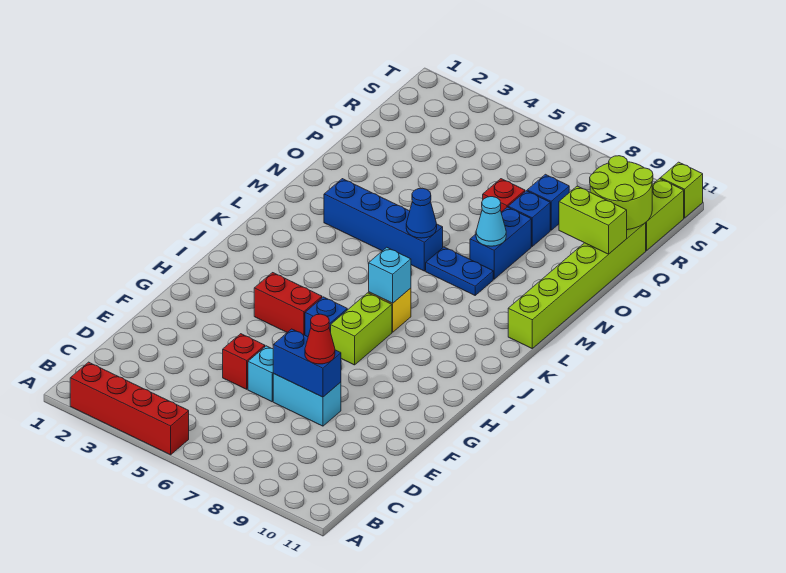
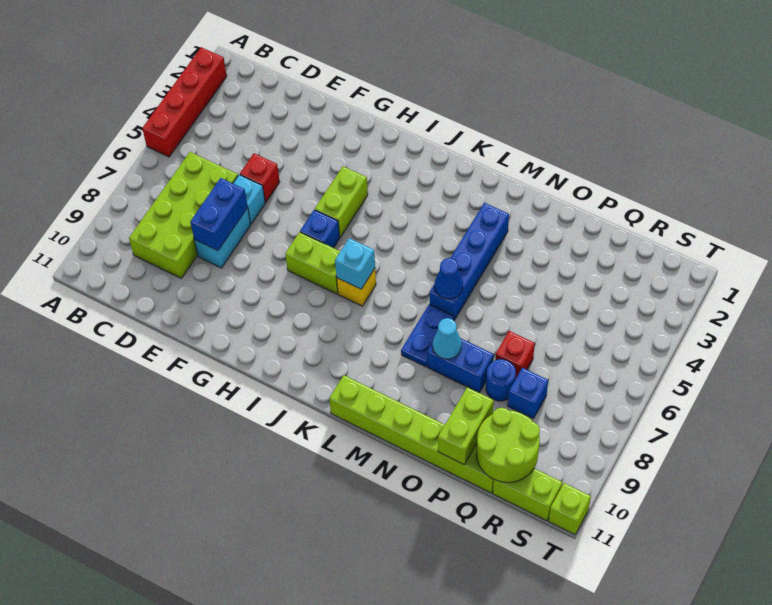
none -> lime 2x4 brick [129,152,238,278]
red 1x1 cone [305,314,335,364] -> none
red 1x2 brick [254,273,322,335] -> lime 1x2 brick [315,166,368,237]
blue 1x1 brick [508,191,550,246] -> blue 1x1 round brick [486,359,516,401]

